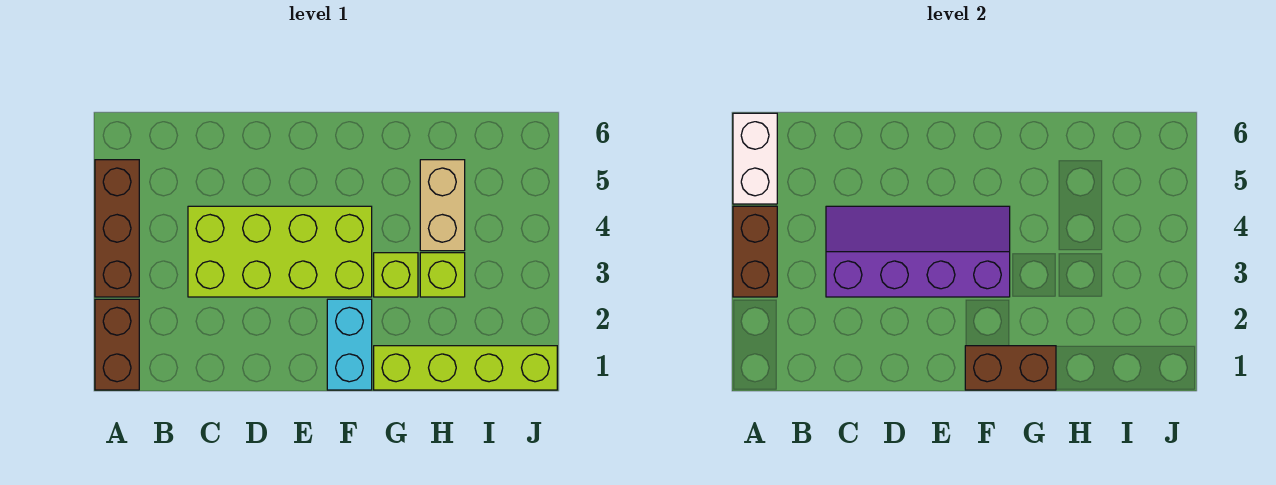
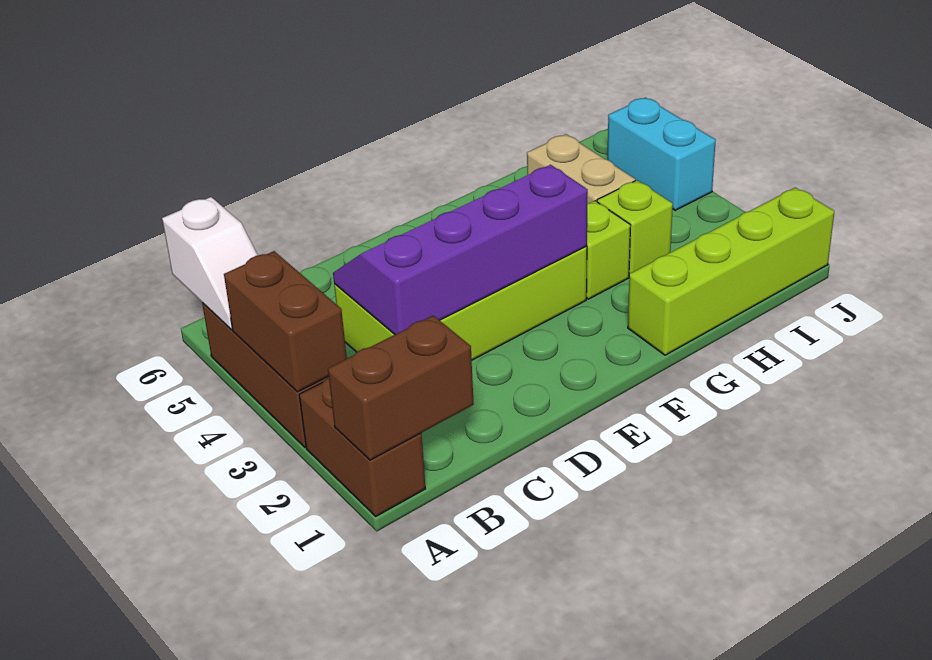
white 1x2 brick [733,113,777,204] -> white 1x2 slope [162,197,258,330]
cyan 1x2 brick [327,299,372,390] -> cyan 1x2 brick moved to [607,98,716,210]
brown 1x2 brick [965,346,1056,390] -> brown 1x2 brick moved to [328,316,474,460]

